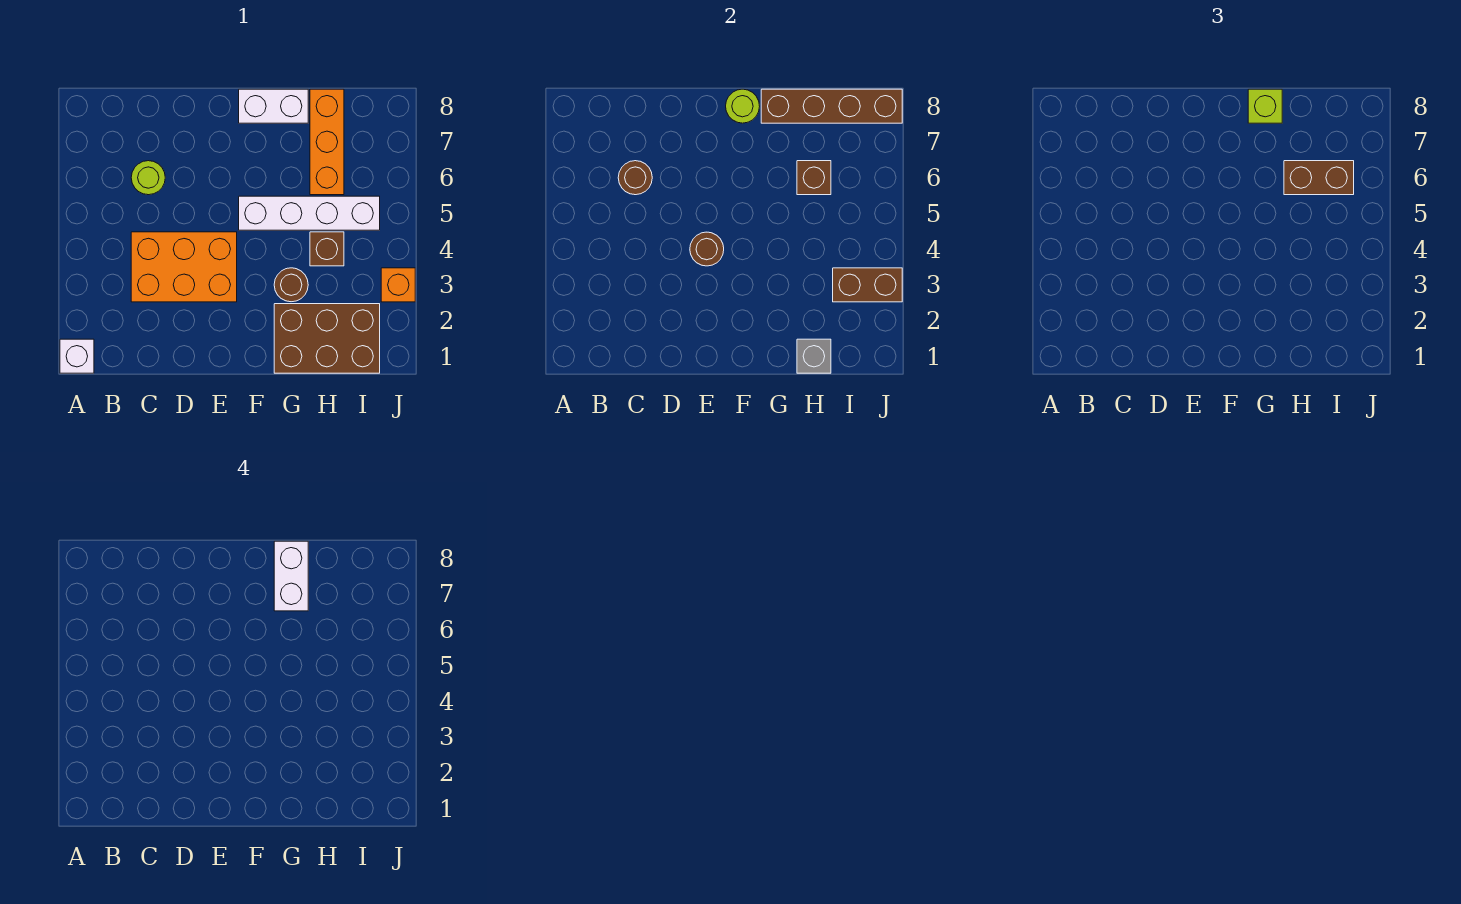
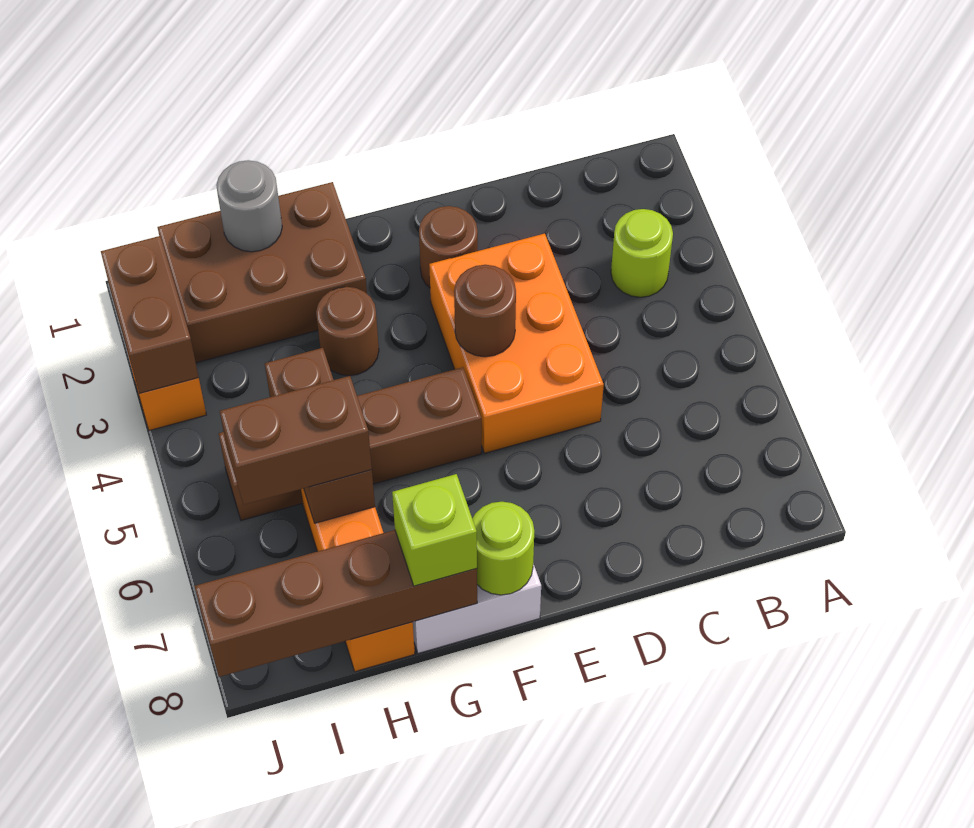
white 1x1 brick [60,339,94,373] -> none
orange 2x3 brick [131,232,237,302] -> orange 2x3 brick turned to [429,234,604,453]
lime 1x1 round brick [131,161,165,195] -> lime 1x1 round brick moved to [611,209,673,297]
brown 1x1 round brick [618,161,652,195] -> brown 1x1 round brick moved to [419,206,478,288]
white 1x4 brick [239,196,380,230] -> brown 1x4 brick [219,367,481,520]
white 1x2 brick [274,541,308,611] -> none
grey 1x1 brick [797,339,831,373] -> grey 1x1 round brick [216,160,282,252]
brown 1x2 brick [833,268,902,302] -> brown 1x2 brick turned to [101,236,199,393]

